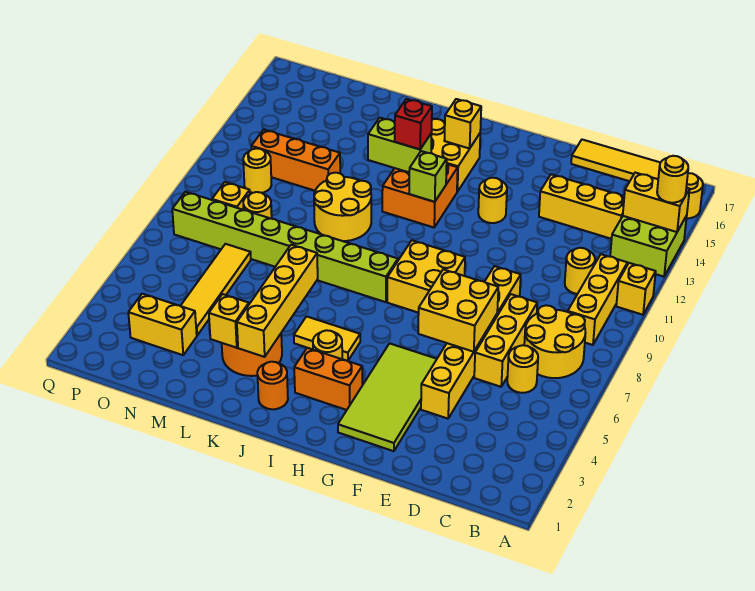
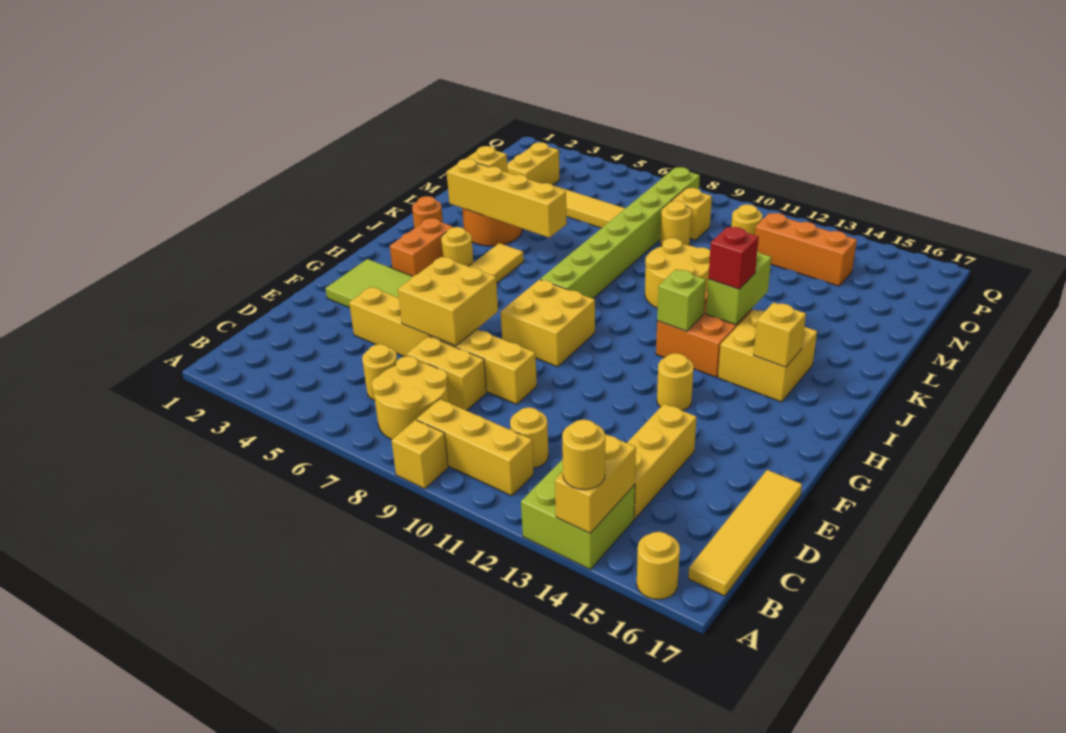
yellow 1x1 brick [616,263,656,315] -> yellow 1x1 brick moved to [392,420,448,489]
yellow 1x3 brick [474,294,537,387] -> yellow 1x2 brick [407,336,487,411]
orange 1x3 brick [251,130,340,191] -> orange 1x3 brick turned to [755,213,857,286]

